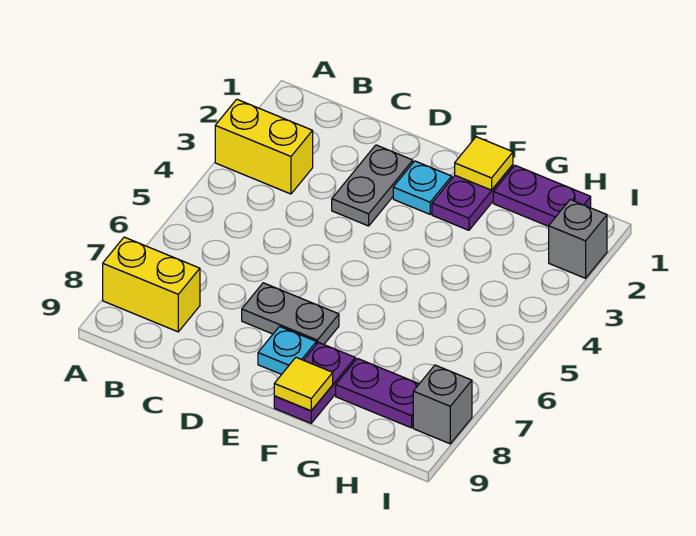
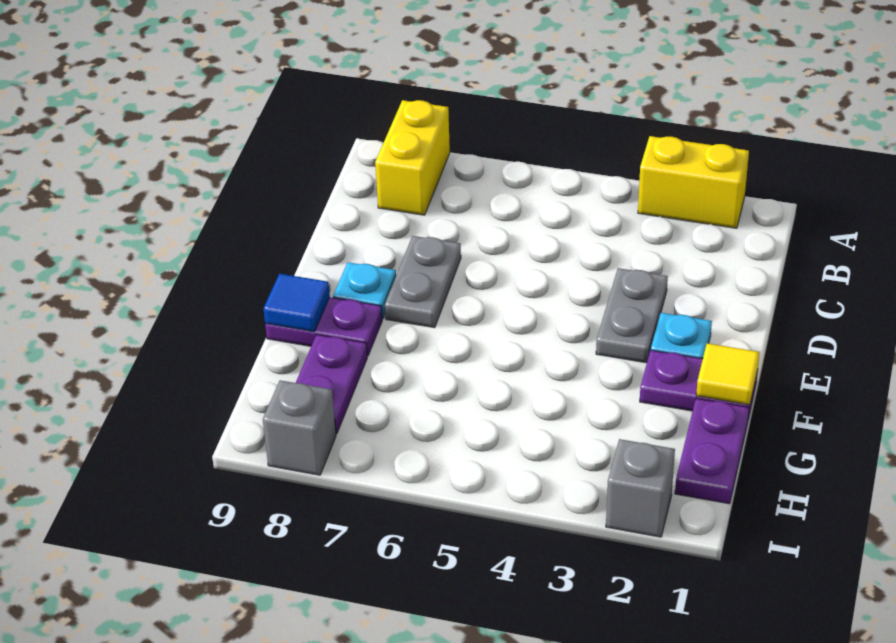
yellow 1x2 brick [215,99,313,194] -> yellow 1x2 brick turned to [638,136,749,228]
grey 1x2 plate [332,145,413,226] -> grey 1x2 plate turned to [596,268,668,363]
yellow 1x1 tile [274,357,333,411] -> blue 1x1 tile [263,274,330,332]

